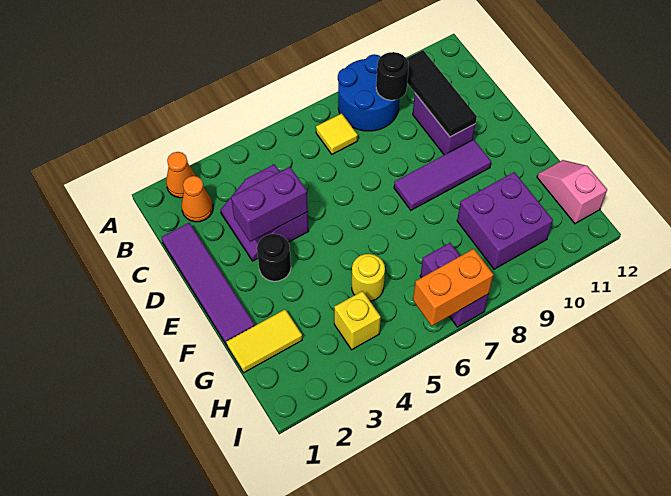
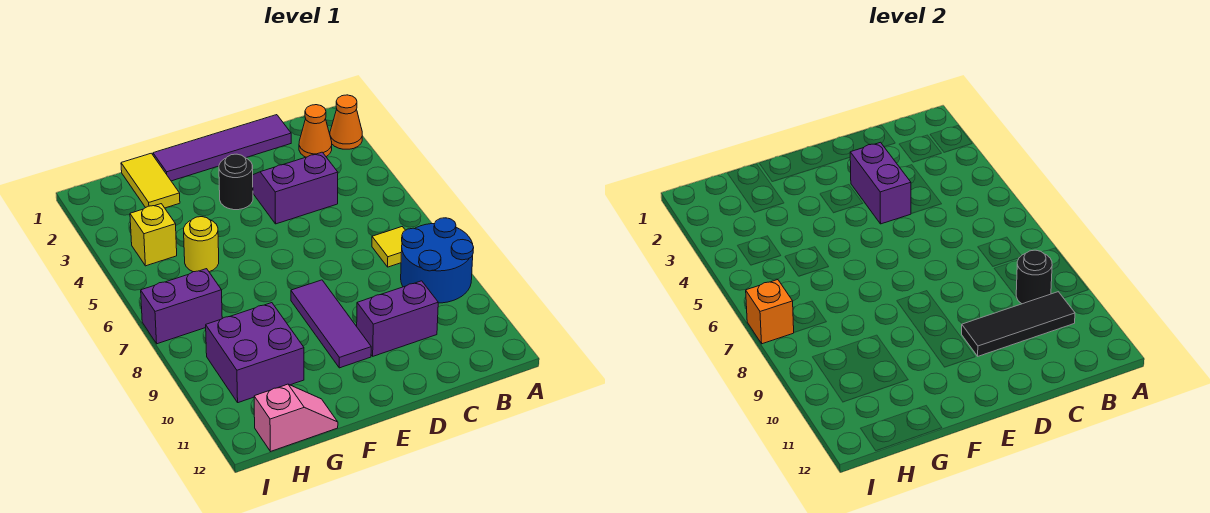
orange 1x2 brick [413,249,493,326] -> orange 1x1 brick [746,280,794,344]

